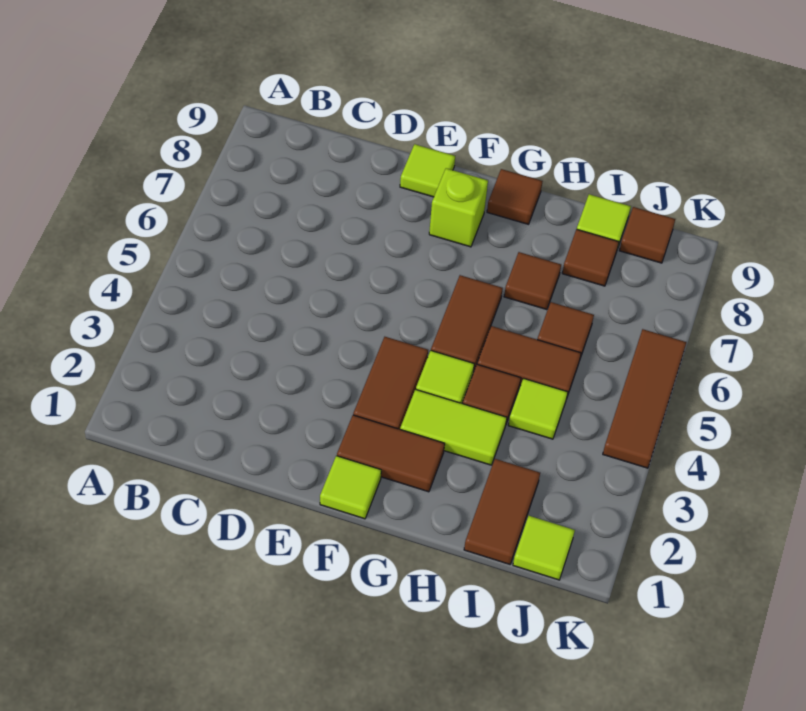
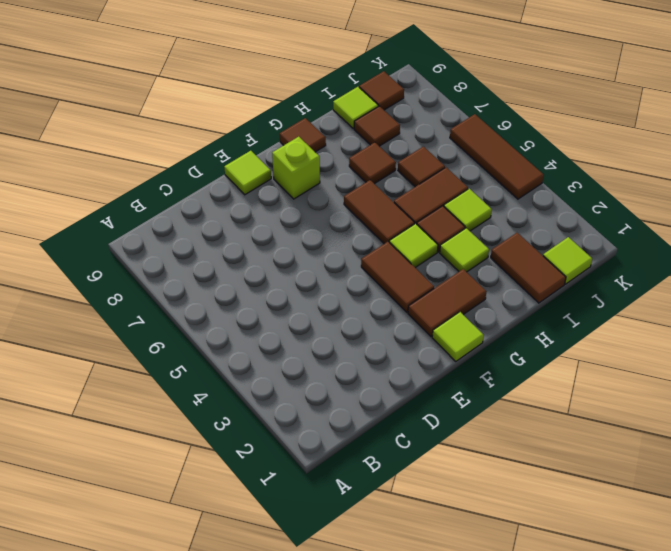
lime 1x2 tile [400,389,507,465] -> lime 1x1 tile [440,228,489,272]

